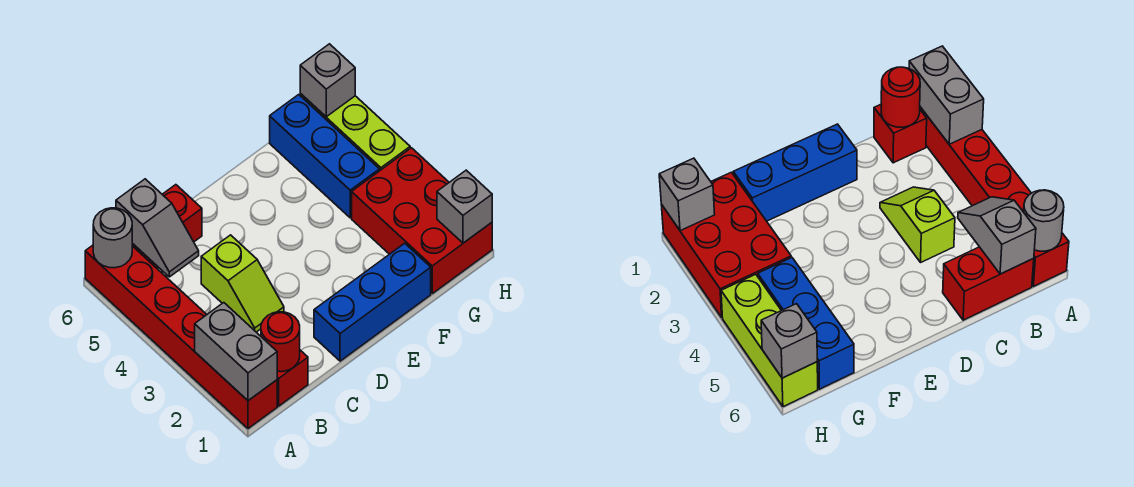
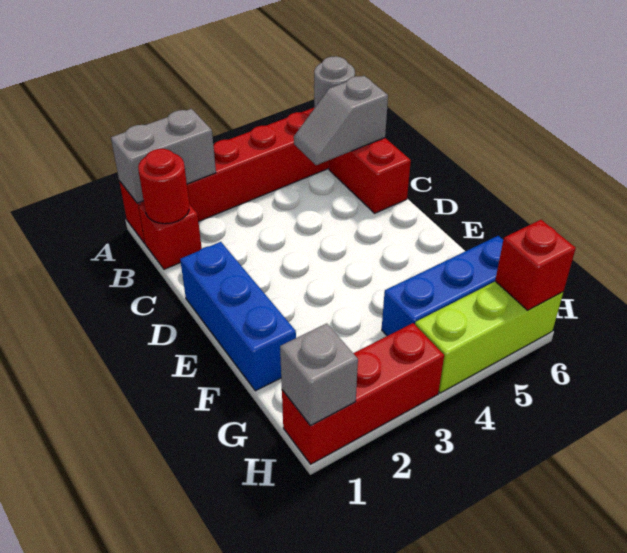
lime 1x2 slope [201,235,284,332] -> none
red 2x3 brick [352,148,492,293] -> red 1x3 brick [282,323,444,464]
grey 1x1 brick [300,44,355,117] -> red 1x1 brick [495,220,576,310]

